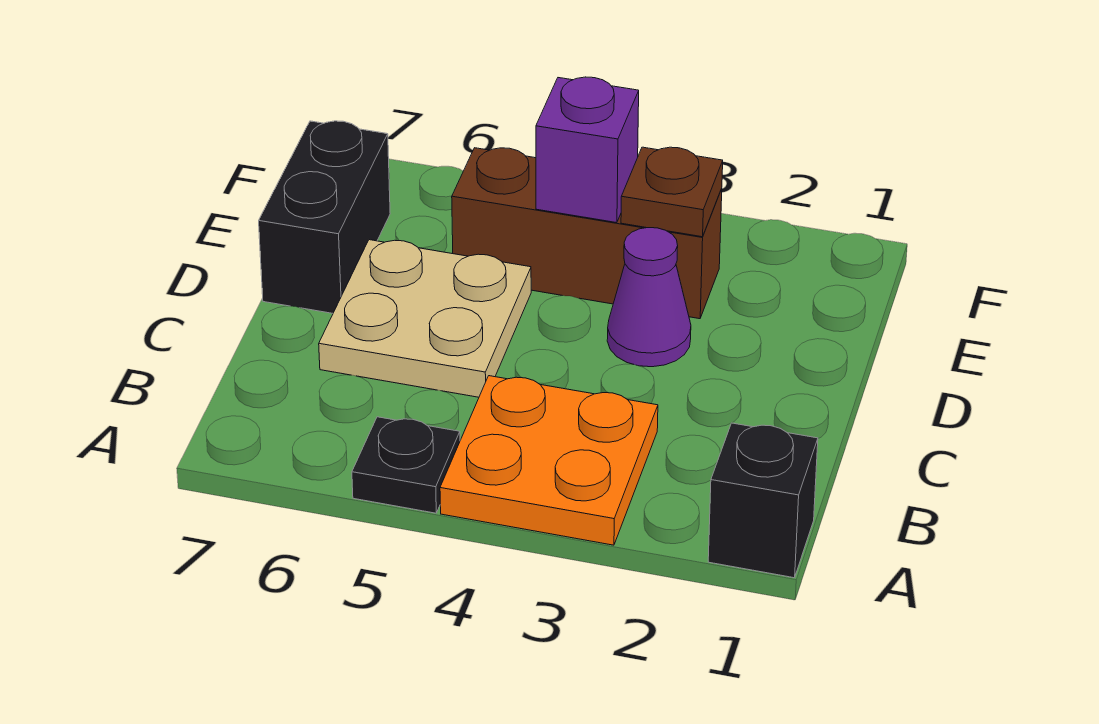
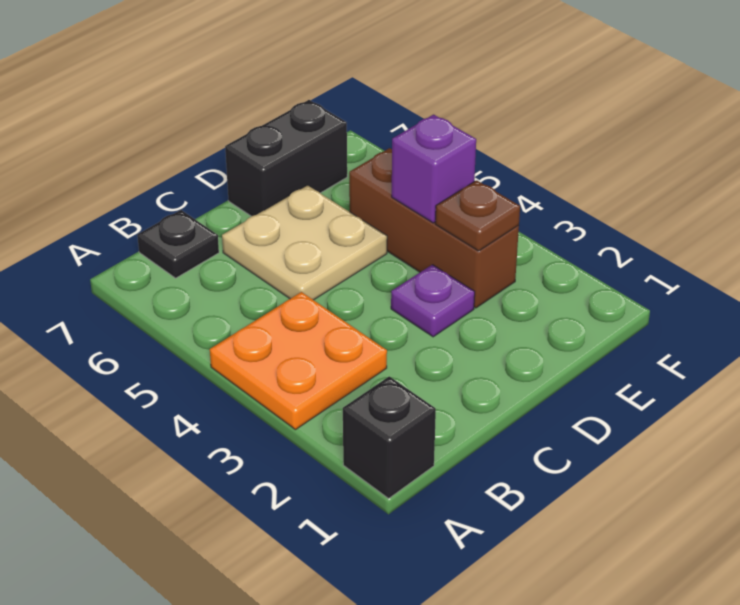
black 1x1 plate [352,417,460,513] -> black 1x1 plate moved to [137,210,219,278]
purple 1x1 cone [607,228,691,367] -> purple 1x1 plate [391,265,475,337]

